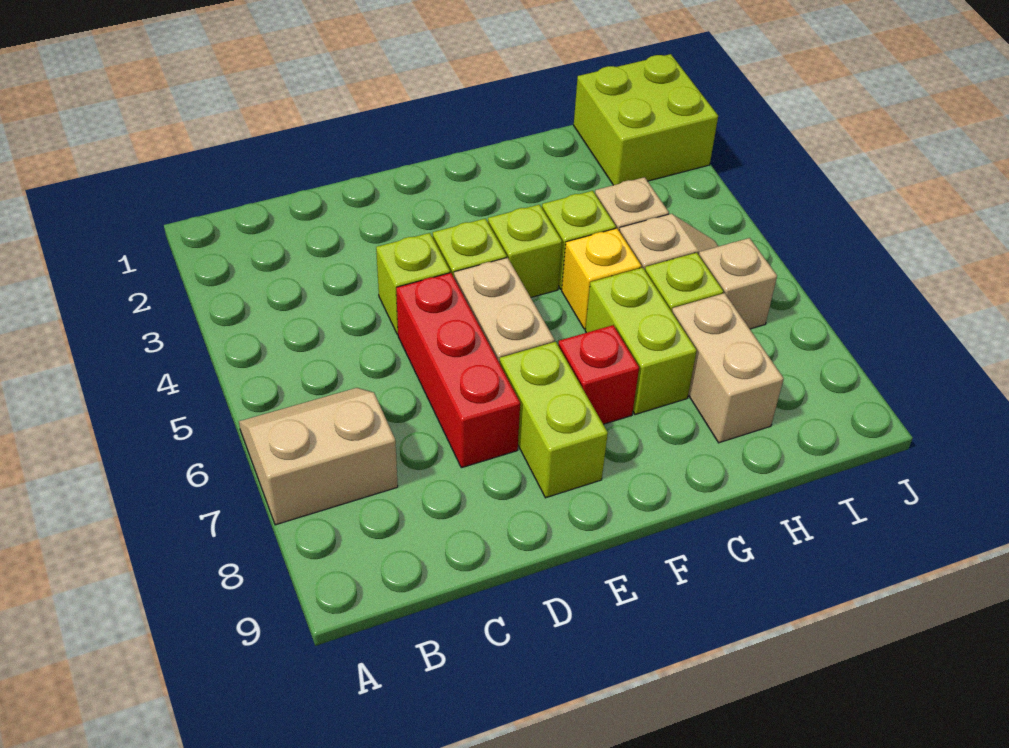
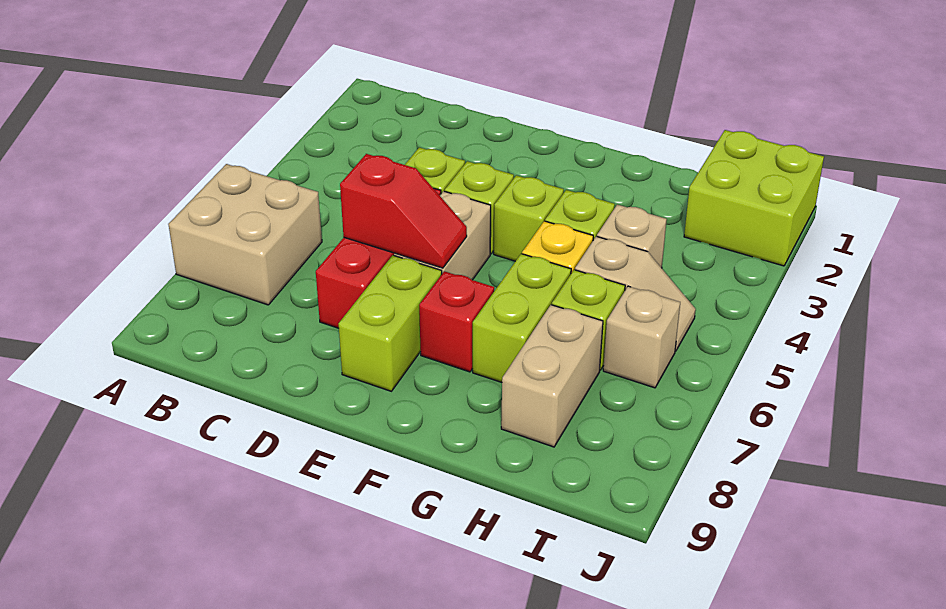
tan 2x2 slope [239,388,398,525] -> tan 2x2 brick [168,164,322,305]
none -> red 1x2 slope [340,154,467,268]

